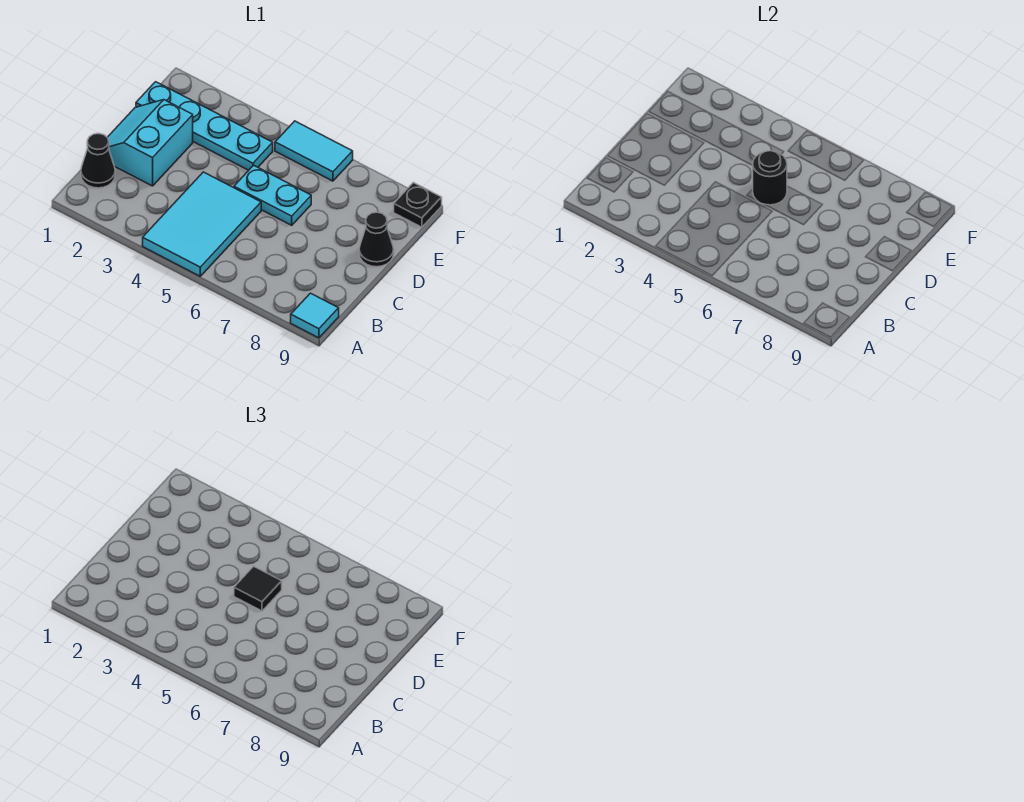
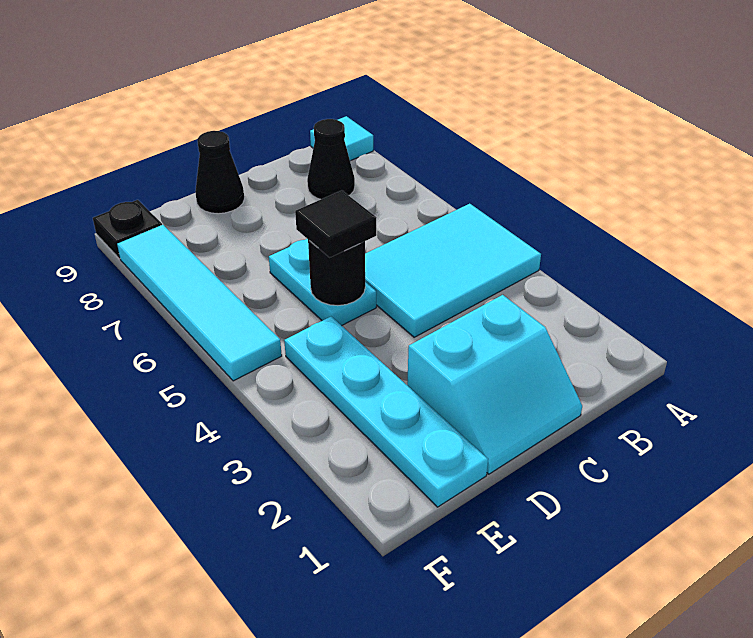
black 1x1 cone [81,134,115,188] -> black 1x1 cone moved to [307,119,355,199]
cyan 1x2 tile [275,121,353,181] -> cyan 1x4 tile [117,225,282,381]

